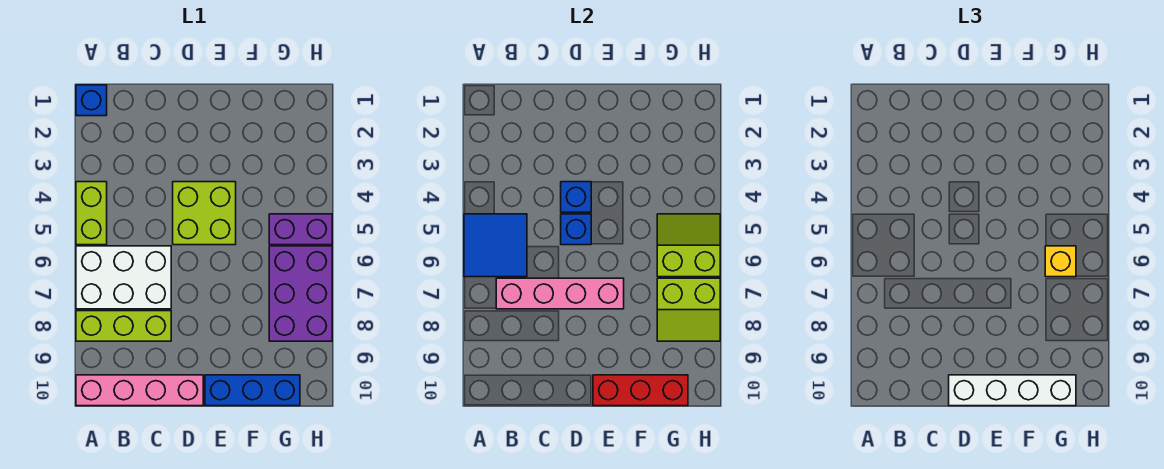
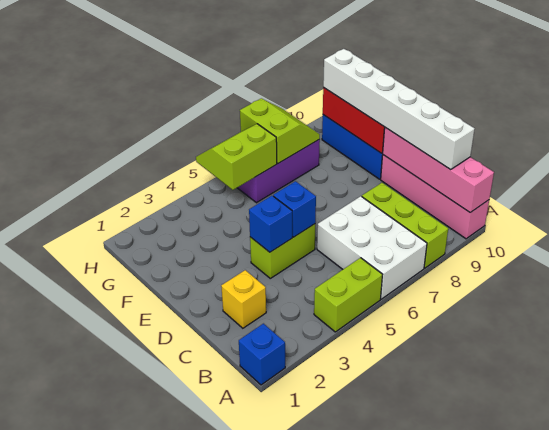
blue 2x2 tile [464,214,527,277] -> none
pink 1x4 brick [496,278,624,309] -> pink 1x4 brick moved to [383,128,494,213]
lime 2x2 brick [173,182,236,245] -> lime 1x2 brick [250,224,315,278]
white 1x4 brick [949,375,1076,406] -> white 1x6 brick [323,49,475,170]
purple 1x2 brick [269,214,332,245] -> none
lime 2x2 slope [657,214,720,277] -> lime 2x2 slope turned to [196,124,277,190]
yellow 1x1 brick [1045,246,1076,277] -> yellow 1x1 brick moved to [221,270,266,328]

